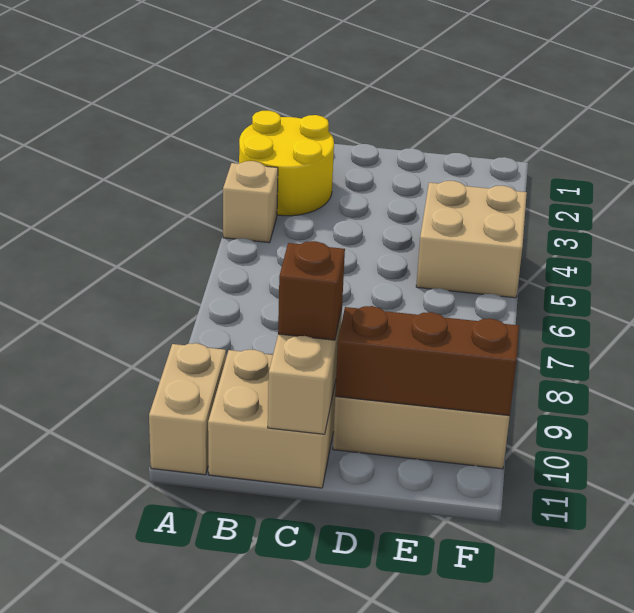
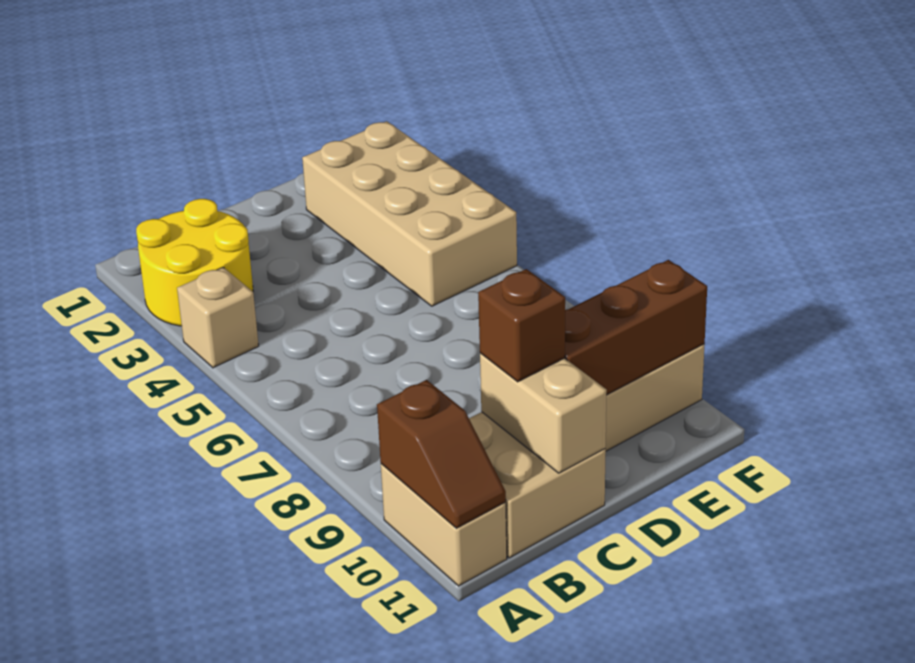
none -> brown 1x2 slope [377,380,506,528]
tan 2x2 brick [416,181,527,298] -> tan 2x4 brick [302,121,517,306]

